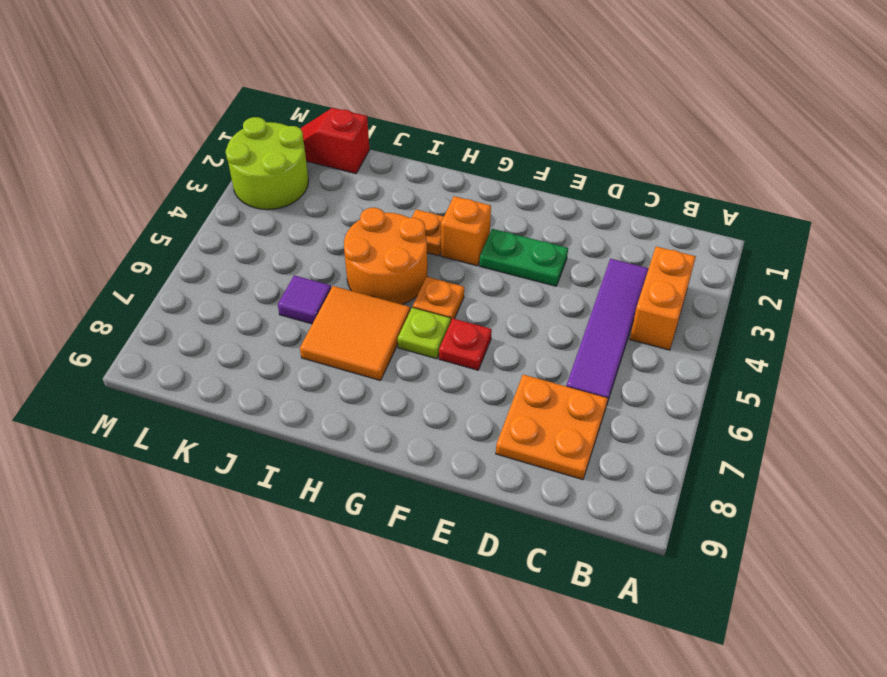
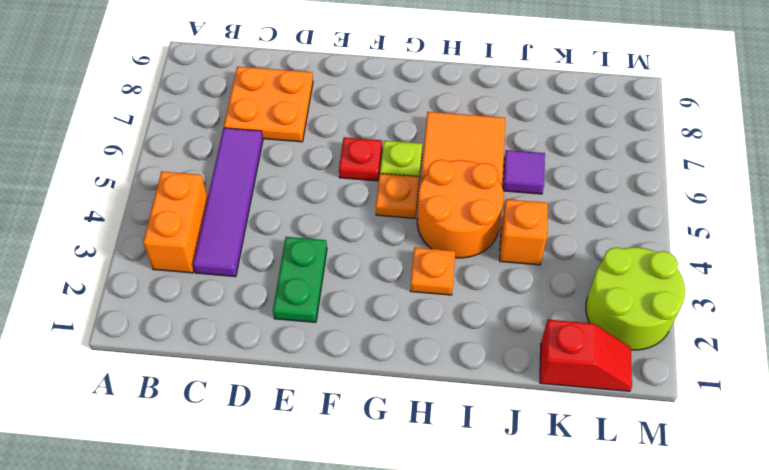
green 1x2 plate [480,229,568,286] -> green 1x2 plate turned to [273,237,327,322]
orange 1x1 brick [441,196,491,266] -> orange 1x1 brick moved to [500,199,548,265]

